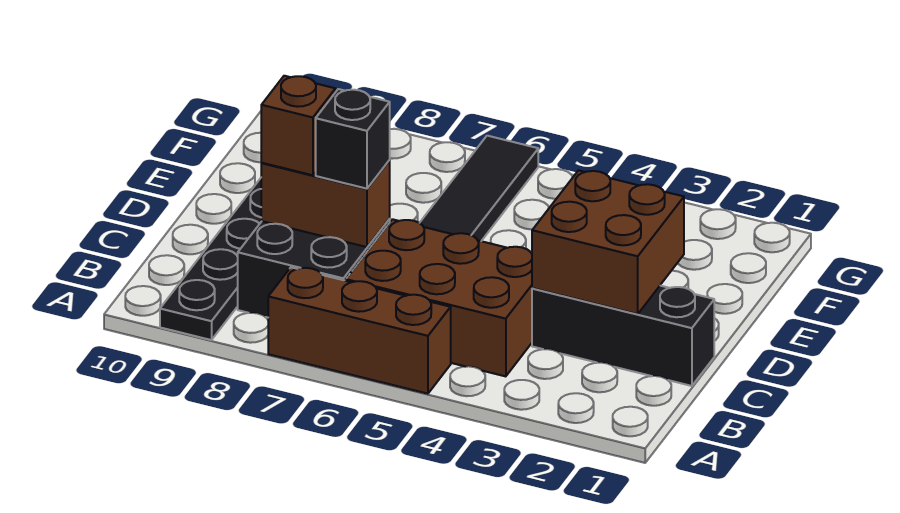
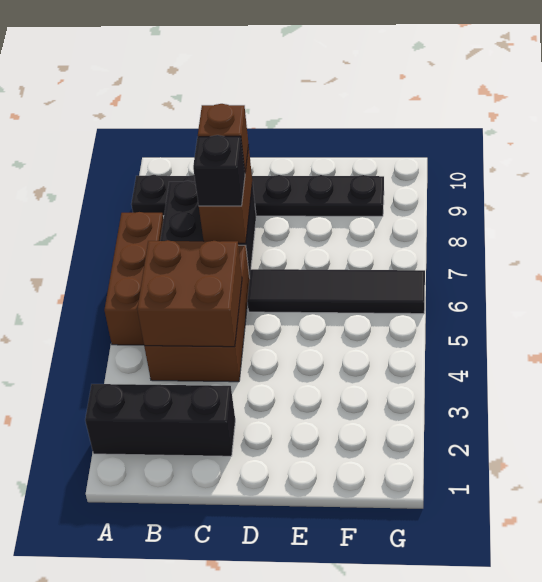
black 1x3 brick [532,286,714,386] -> black 1x3 brick turned to [85,384,235,456]
brown 2x2 brick [532,170,684,314] -> brown 2x2 brick moved to [137,240,242,347]

